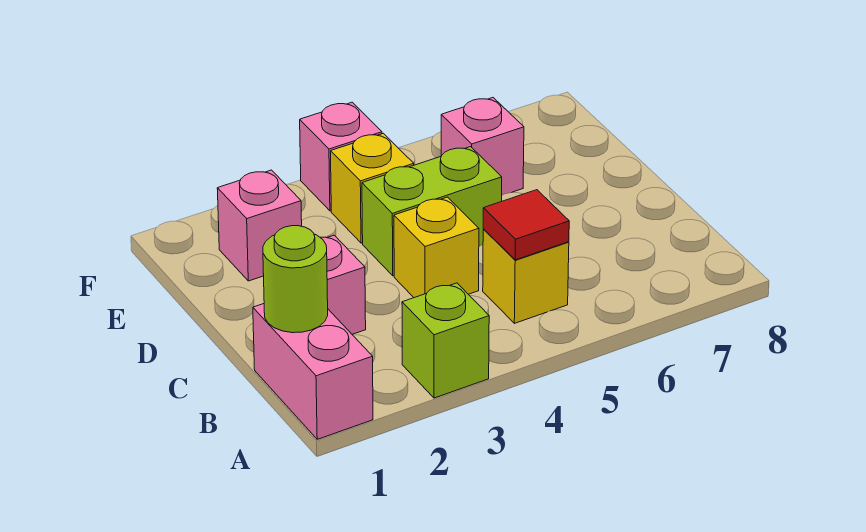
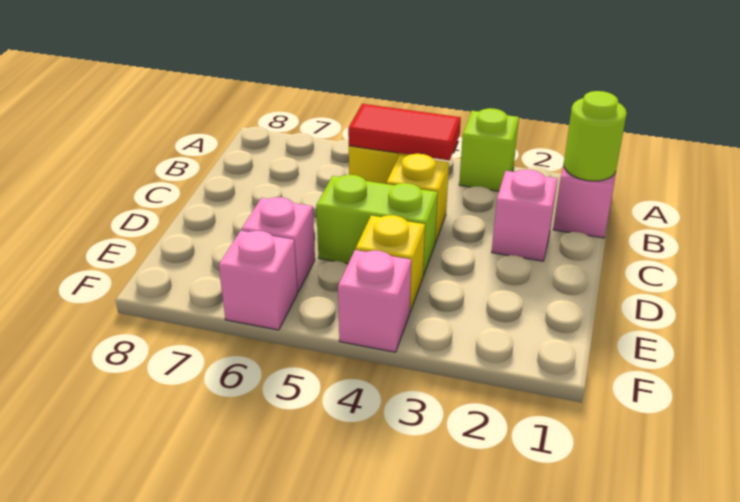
red 1x1 tile [483,190,569,260] -> red 1x2 tile [348,104,461,160]
pink 1x1 brick [217,170,302,281] -> pink 1x1 brick moved to [219,230,297,330]

